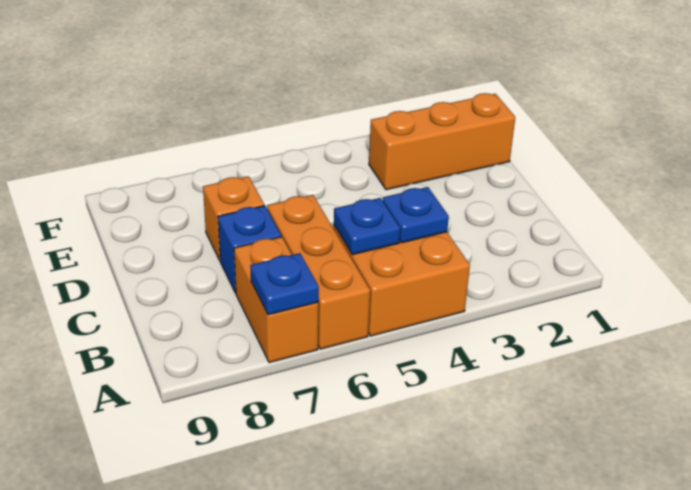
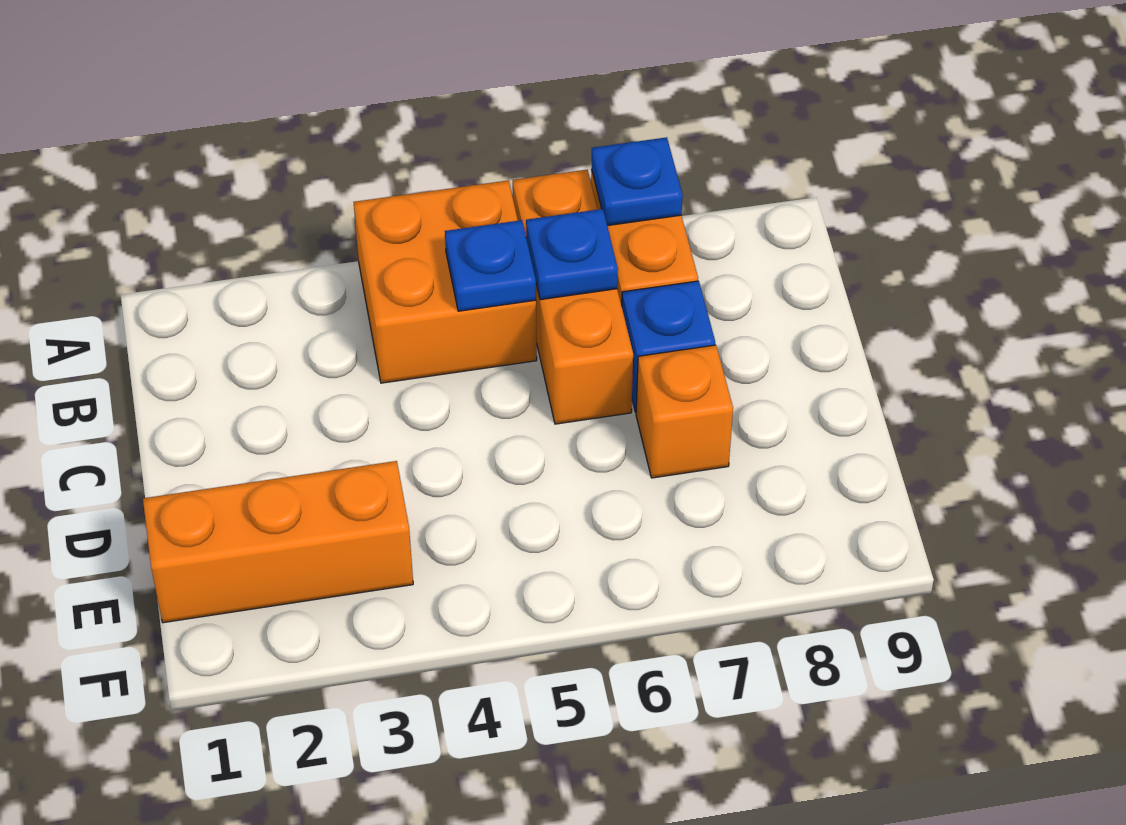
blue 1x1 plate [383,187,449,243] -> blue 1x1 plate moved to [526,209,618,300]

